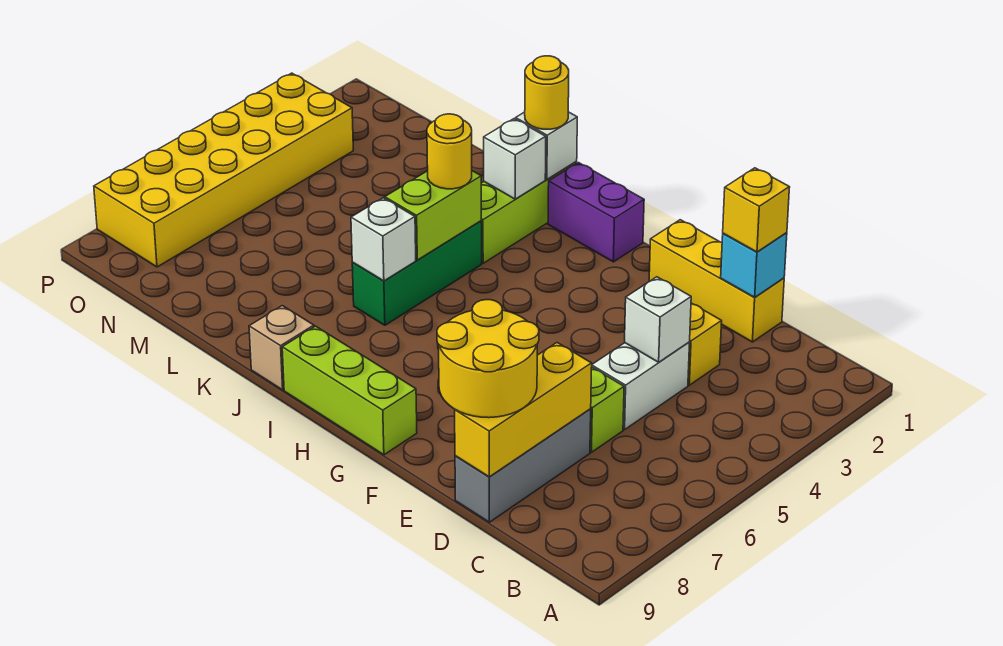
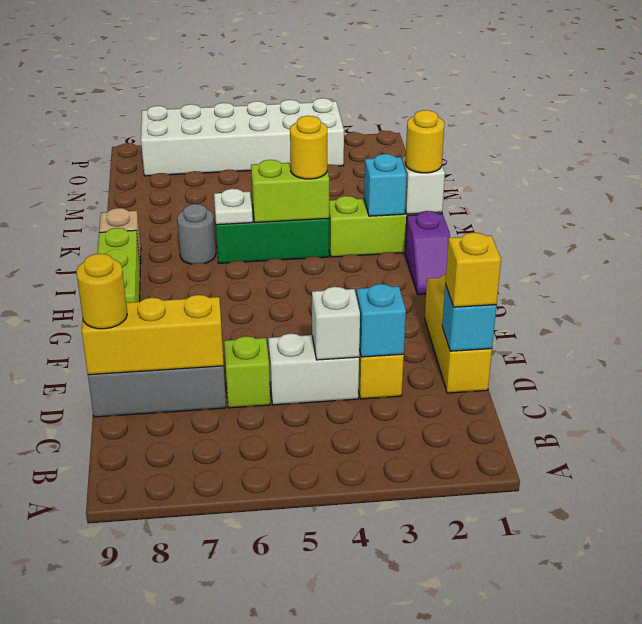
none -> cyan 1x1 brick [357,284,406,357]
yellow 2x2 round brick [437,300,539,418] -> yellow 1x1 round brick [76,254,127,329]
purple 1x2 brick [548,163,644,262] -> purple 1x2 slope [405,211,450,295]
white 1x1 brick [484,119,546,199] -> cyan 1x1 brick [364,154,407,216]
white 1x1 brick [351,198,416,281] -> white 1x1 plate [214,189,253,225]
none -> grey 1x1 round brick [177,204,216,264]
yellow 2x6 brick [94,73,353,267] -> white 2x6 brick [141,98,344,176]

